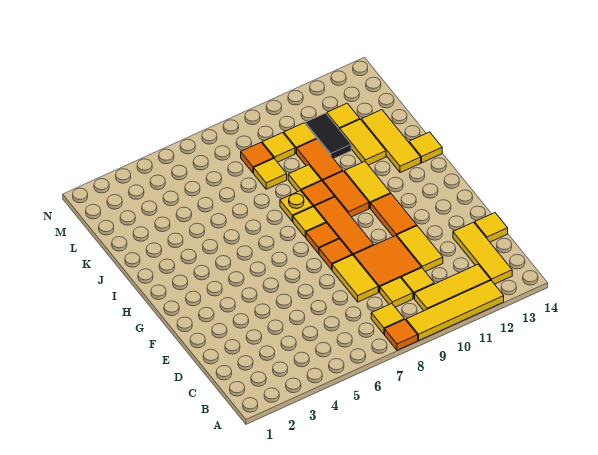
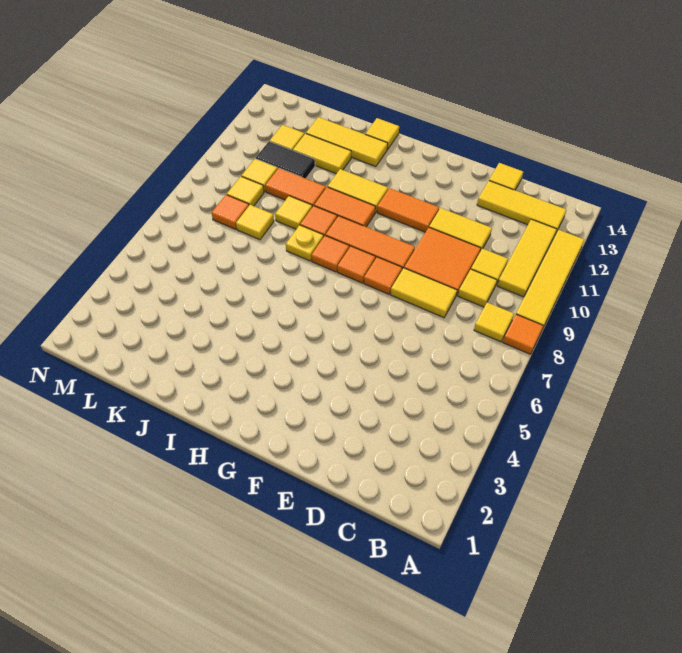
yellow 1x1 tile [293,207,326,238] -> orange 1x1 tile [311,236,349,272]

